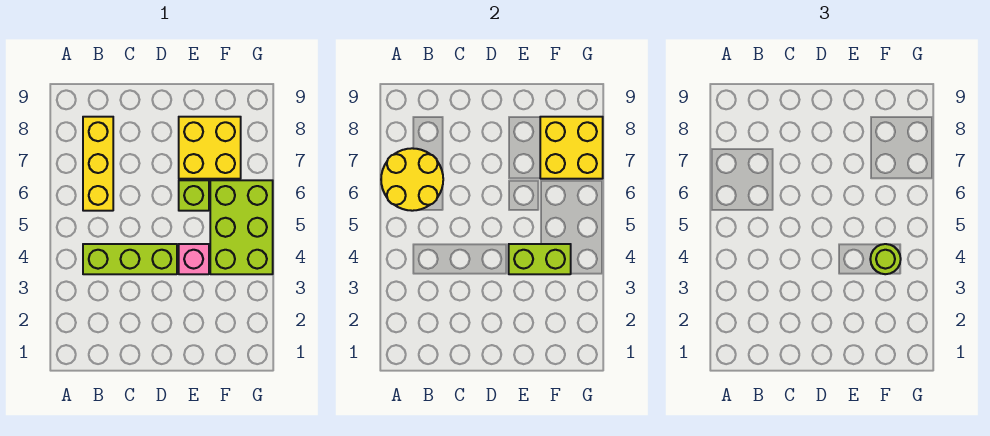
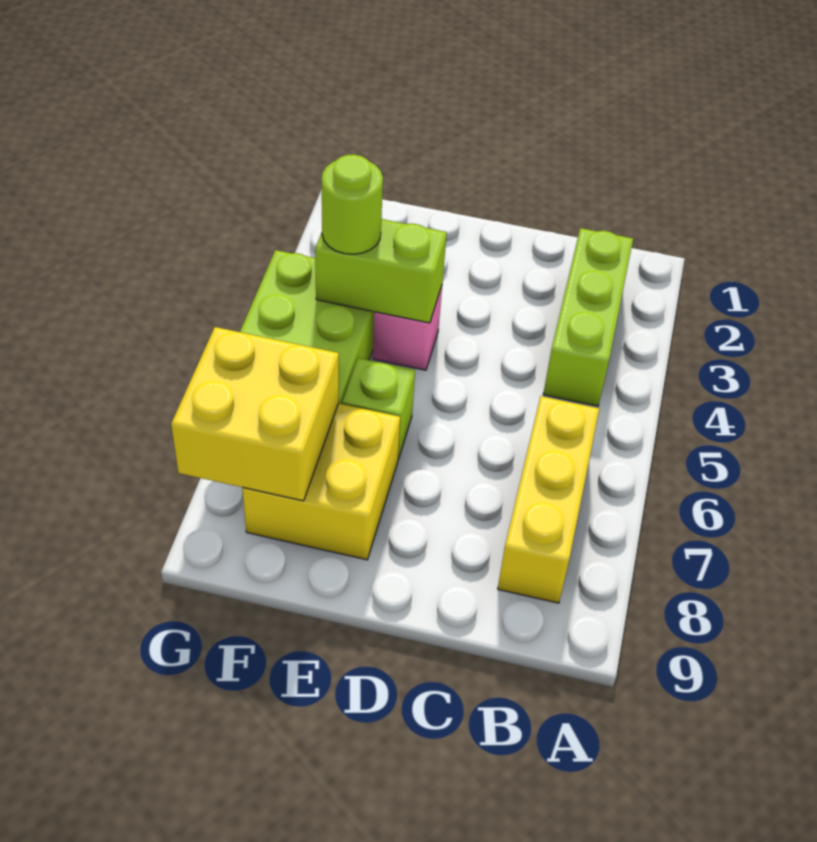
yellow 2x2 round brick [381,148,443,211] -> none
lime 1x3 brick [83,244,177,274] -> lime 1x3 brick turned to [543,228,633,406]

